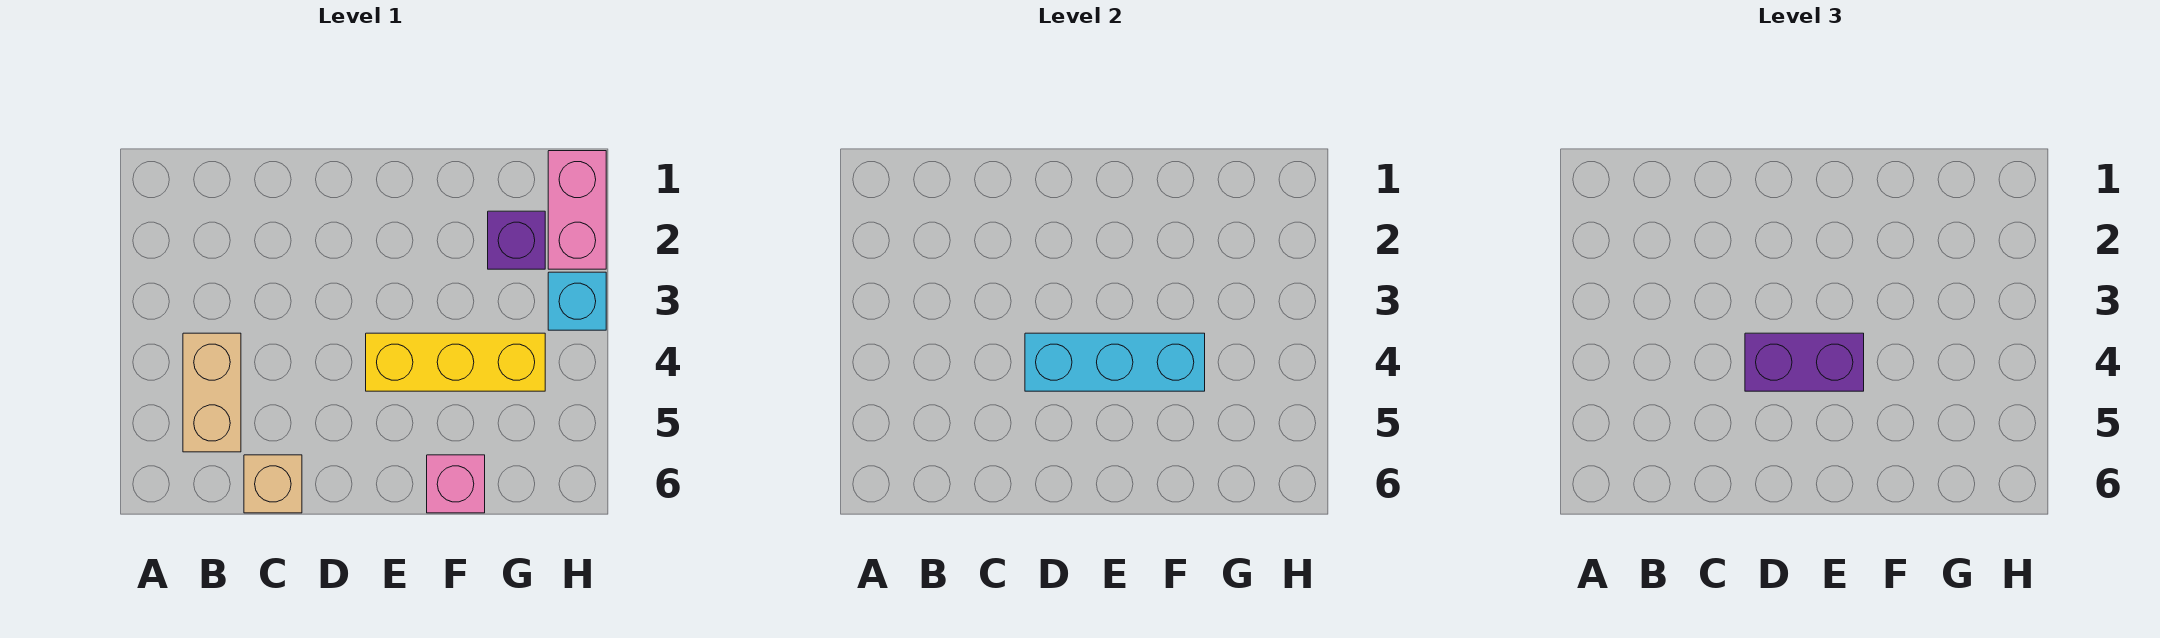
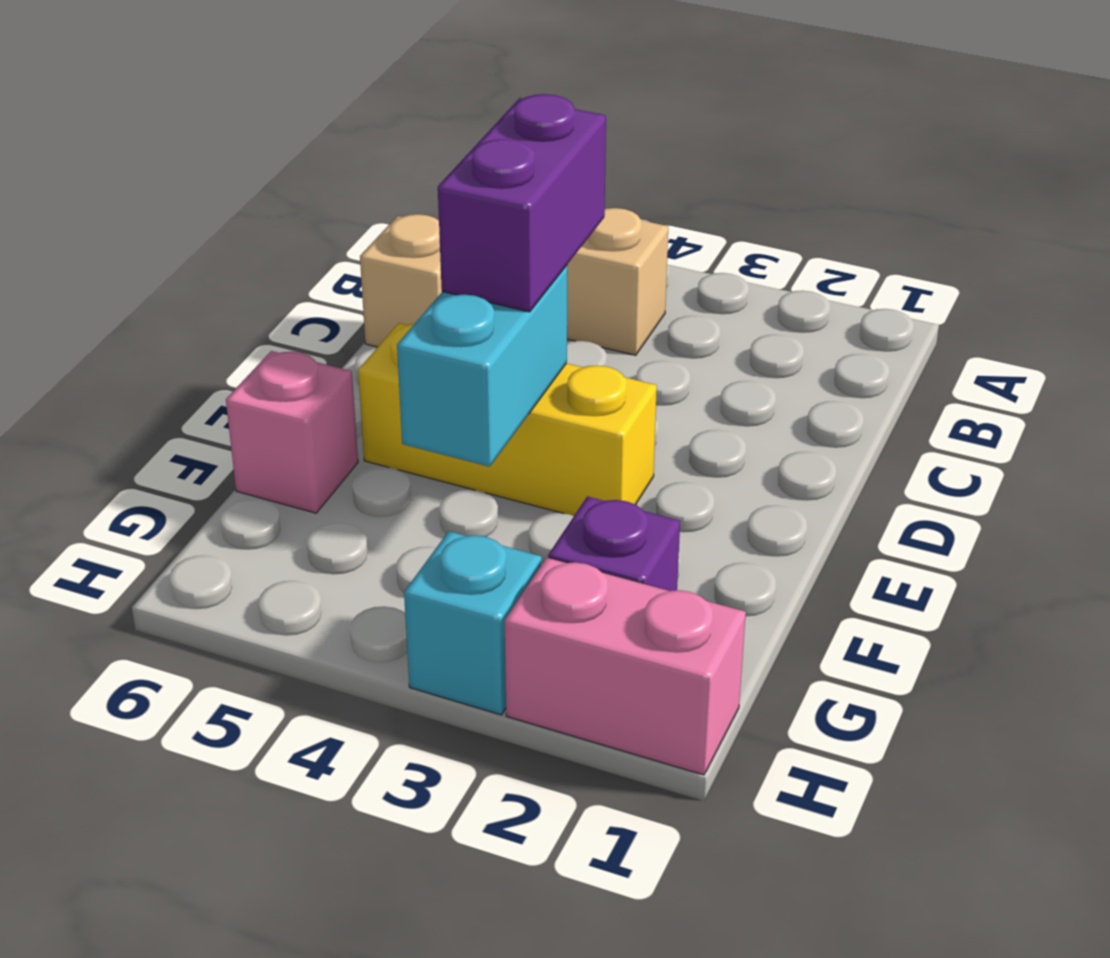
cyan 1x3 brick [1025,333,1205,391] -> cyan 1x2 brick [397,265,567,467]
yellow 1x3 brick [366,333,545,391] -> yellow 1x3 brick turned to [358,323,657,516]

